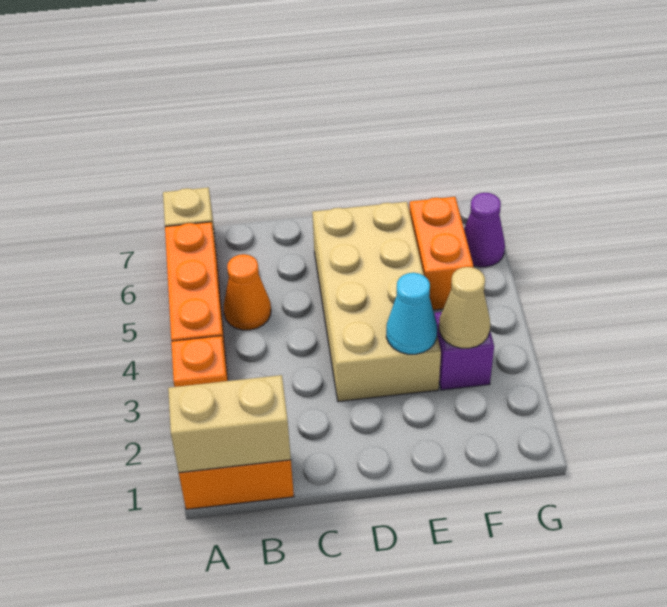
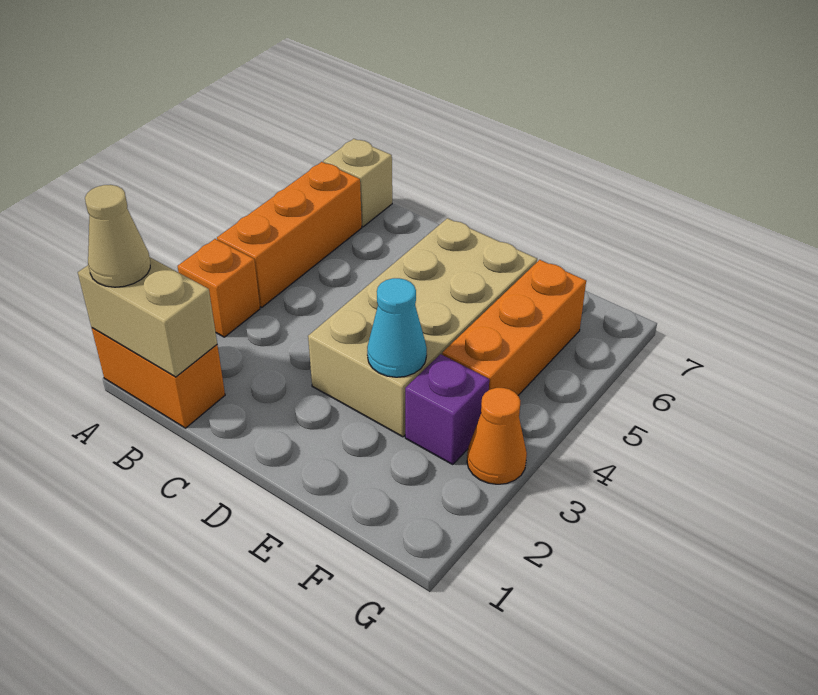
orange 1x1 cone [223,254,271,330] -> orange 1x1 cone moved to [467,388,527,484]
tan 1x1 cone [439,267,490,348] -> tan 1x1 cone moved to [85,185,150,287]
orange 1x2 brick [409,197,474,310] -> orange 1x3 brick [442,260,586,395]
purple 1x1 cone [464,193,505,267] -> none

